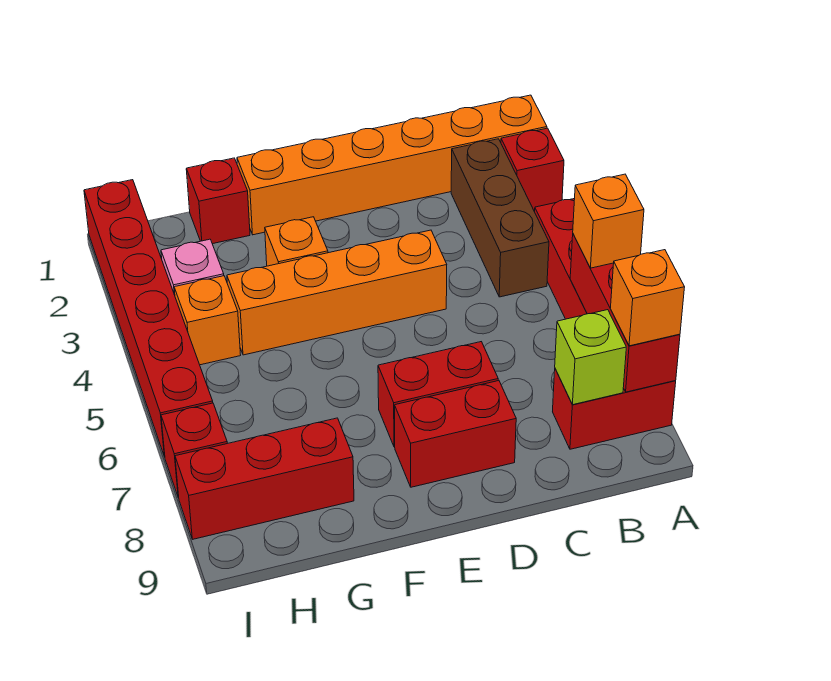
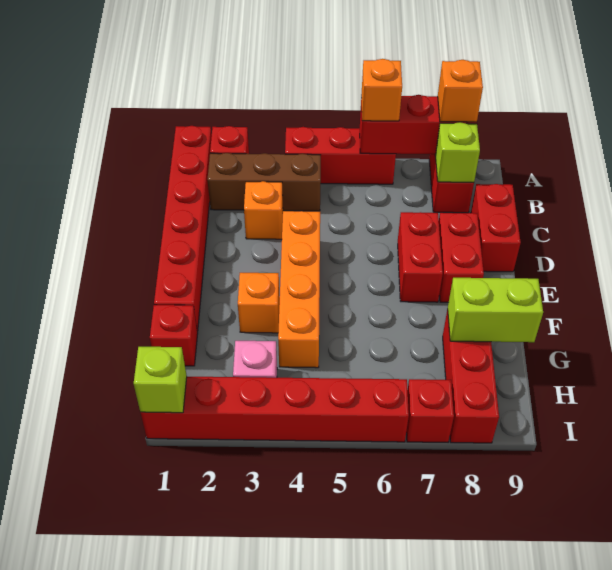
orange 1x6 brick [237,95,547,235] -> red 1x6 brick [154,126,212,332]
none -> red 1x2 brick [471,184,521,272]
none -> lime 1x2 brick [448,278,543,342]
orange 1x1 brick [174,276,240,365] -> orange 1x1 brick moved to [244,181,283,239]
none -> lime 1x1 brick [134,347,187,413]

